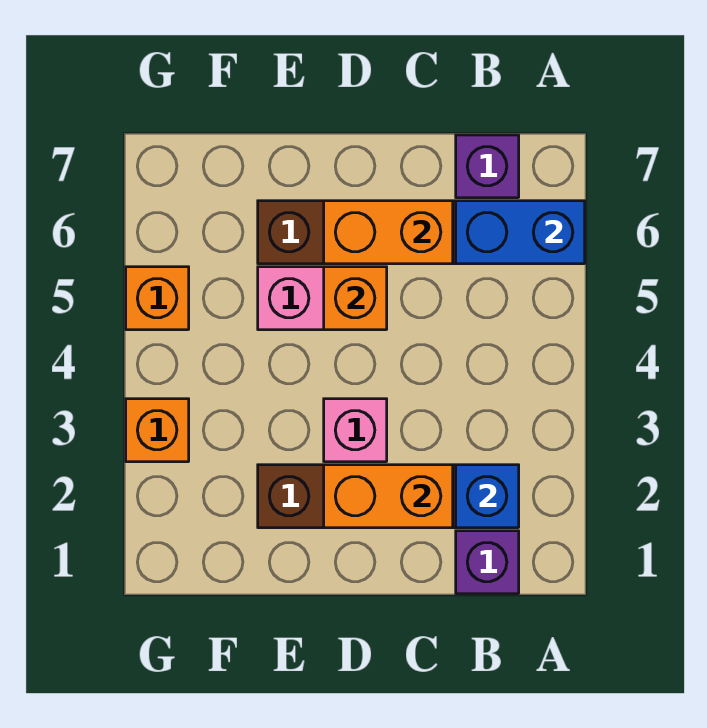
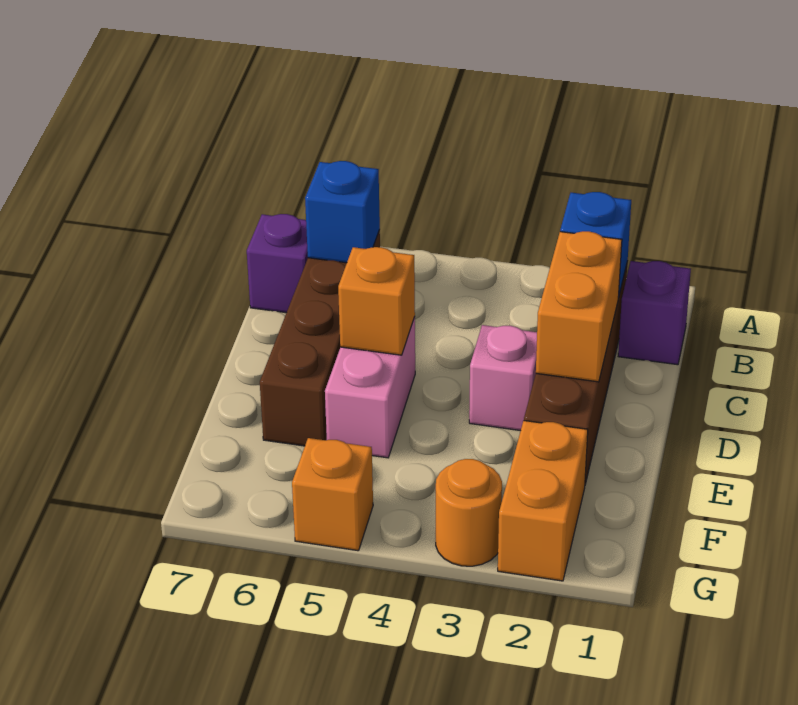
blue 1x2 brick [456,201,585,264] -> blue 1x1 brick [305,161,380,263]
orange 1x2 brick [324,201,453,264] -> orange 1x2 brick moved to [498,421,588,581]
orange 1x1 brick [126,399,189,462] -> orange 1x1 round brick [436,459,502,566]

